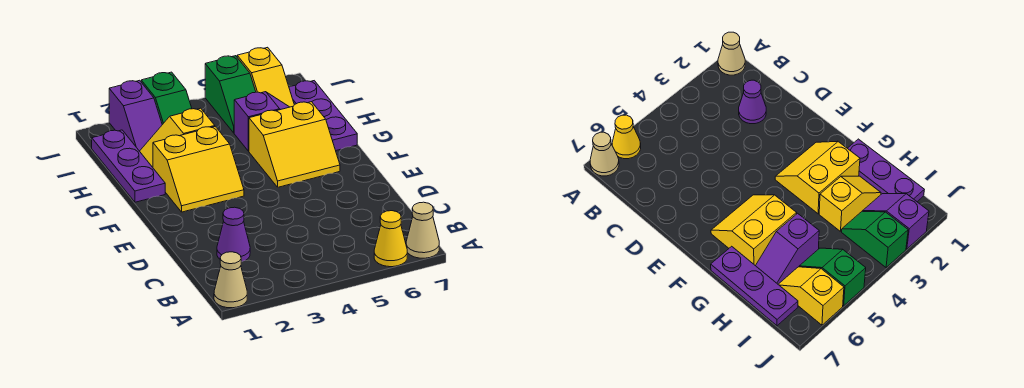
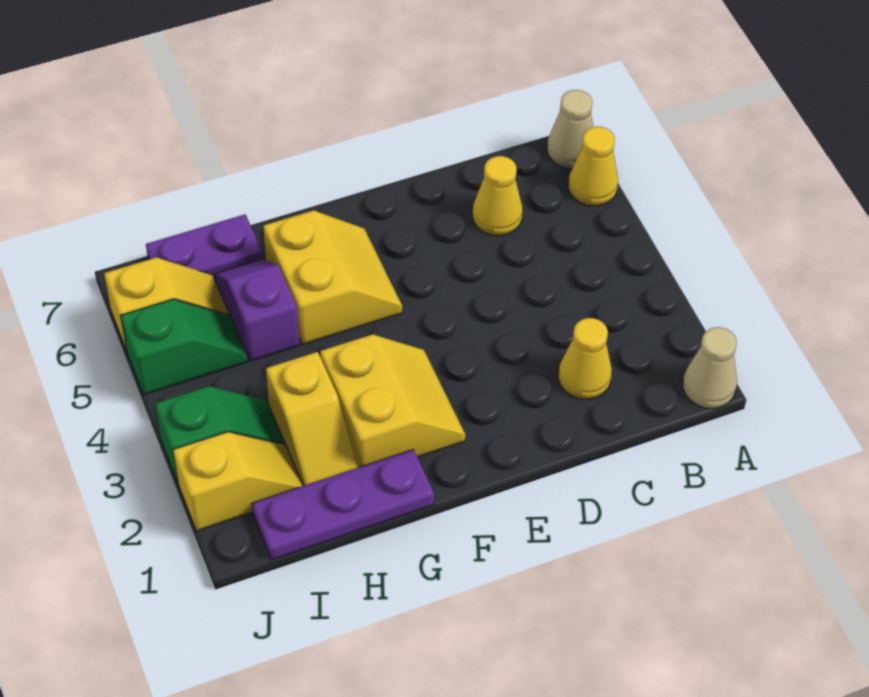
purple 1x1 cone [217,207,250,262] -> yellow 1x1 cone [558,318,612,399]
none -> yellow 1x1 cone [472,156,523,236]
purple 1x3 plate [289,81,357,150] -> purple 1x2 plate [146,215,263,279]
purple 1x2 slope [109,80,162,151] -> yellow 1x2 slope [173,432,303,531]

